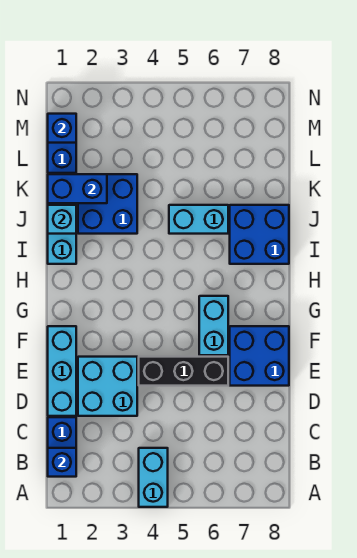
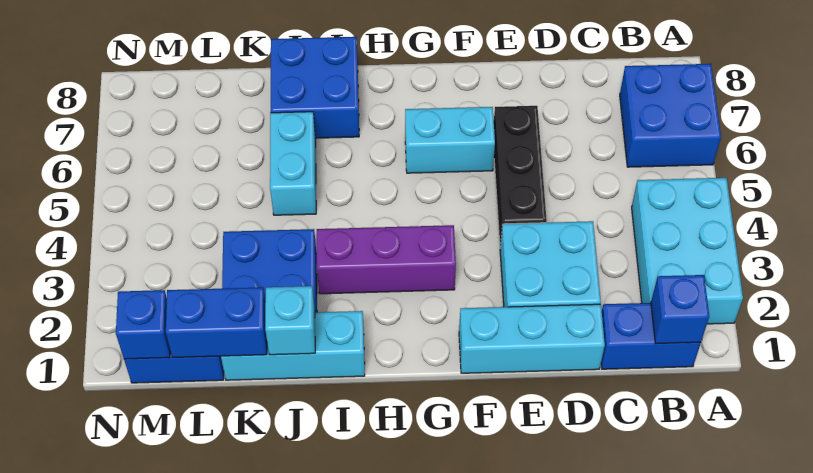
cyan 1x2 brick [139,448,168,507] -> cyan 2x3 brick [632,178,743,324]
blue 2x2 brick [230,326,289,386] -> blue 2x2 brick moved to [620,64,721,167]
none -> purple 1x3 brick [317,225,456,294]
blue 1x2 brick [48,174,107,203] -> blue 1x2 brick turned to [166,287,267,357]

